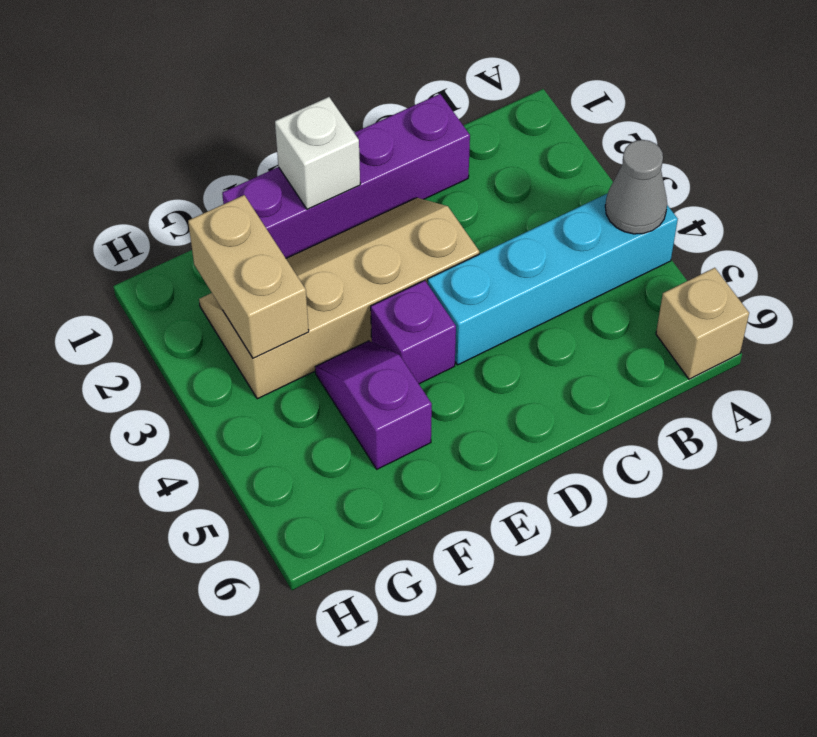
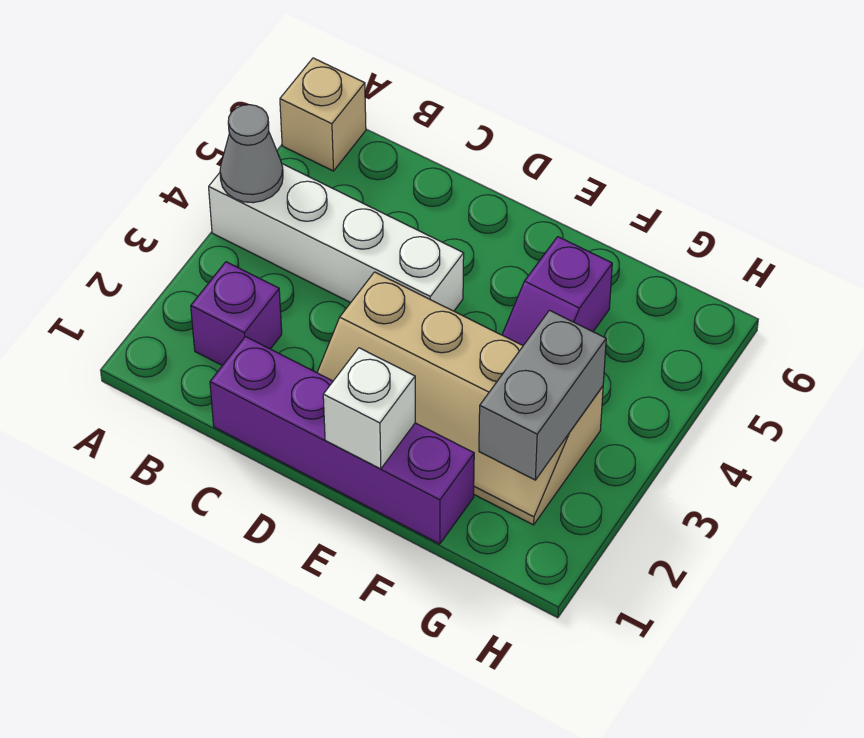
cyan 1x4 brick [428,193,678,365] -> white 1x4 brick [209,164,464,311]
purple 1x1 brick [371,280,456,384] -> purple 1x1 brick moved to [191,262,282,366]
tan 1x2 brick [188,195,309,358] -> grey 1x2 brick [479,310,606,480]

